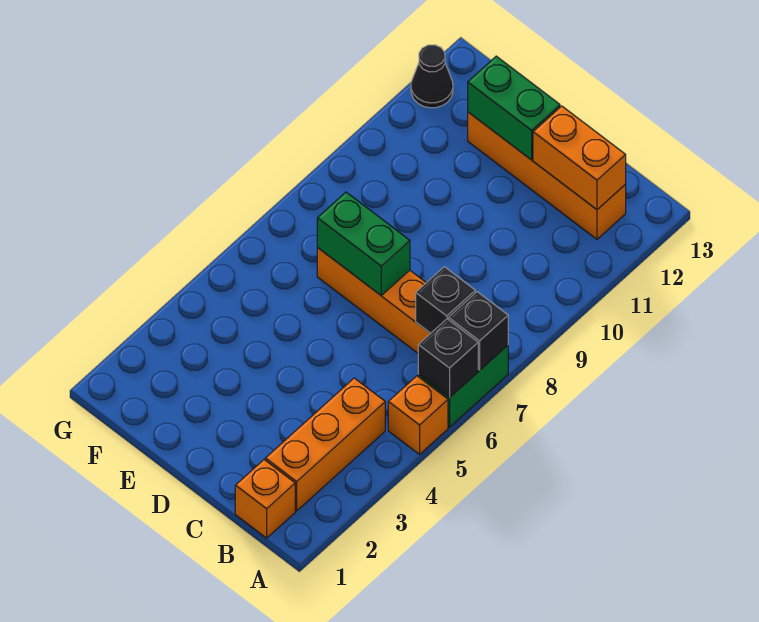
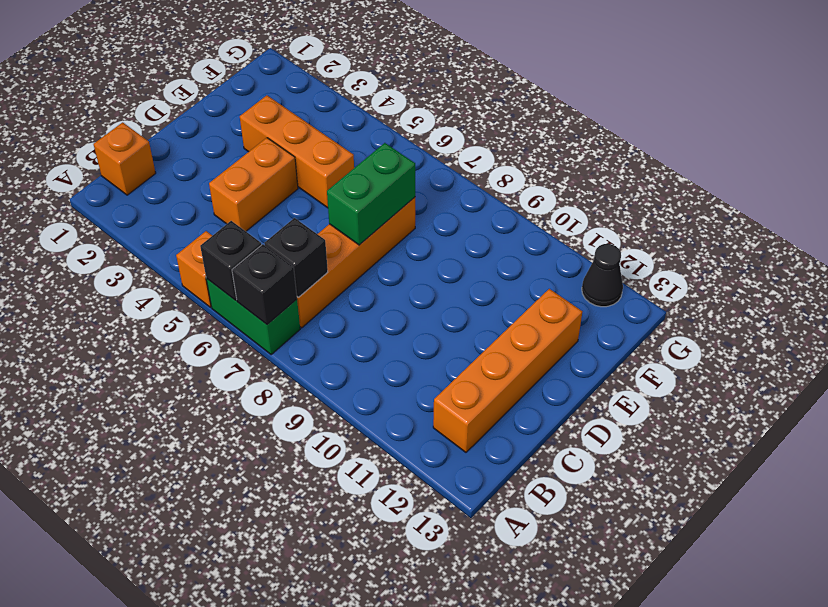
orange 1x3 brick [265,378,385,511] -> orange 1x3 brick moved to [240,95,354,208]
orange 1x2 brick [533,106,626,210] -> orange 1x2 brick moved to [209,138,298,231]
green 1x2 brick [468,56,560,160] -> none

